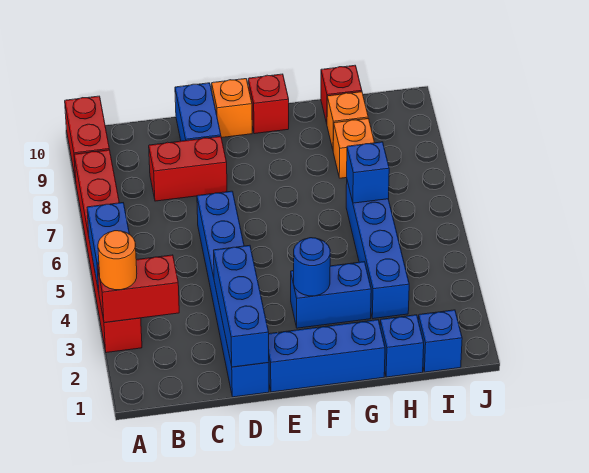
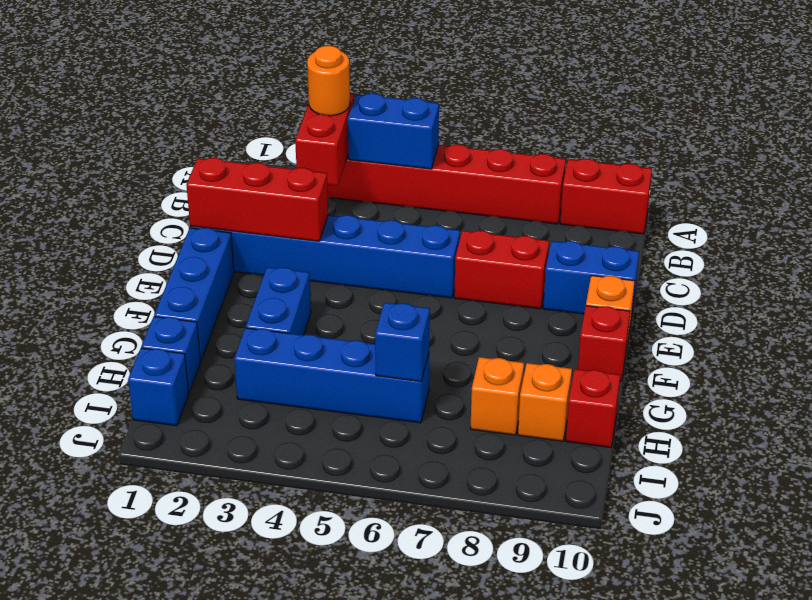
red 1x2 brick [149,136,227,201] -> red 1x2 brick turned to [454,231,549,309]
blue 1x3 brick [214,245,269,367] -> red 1x3 brick [186,158,328,241]
blue 1x1 round brick [294,238,330,296] -> none

